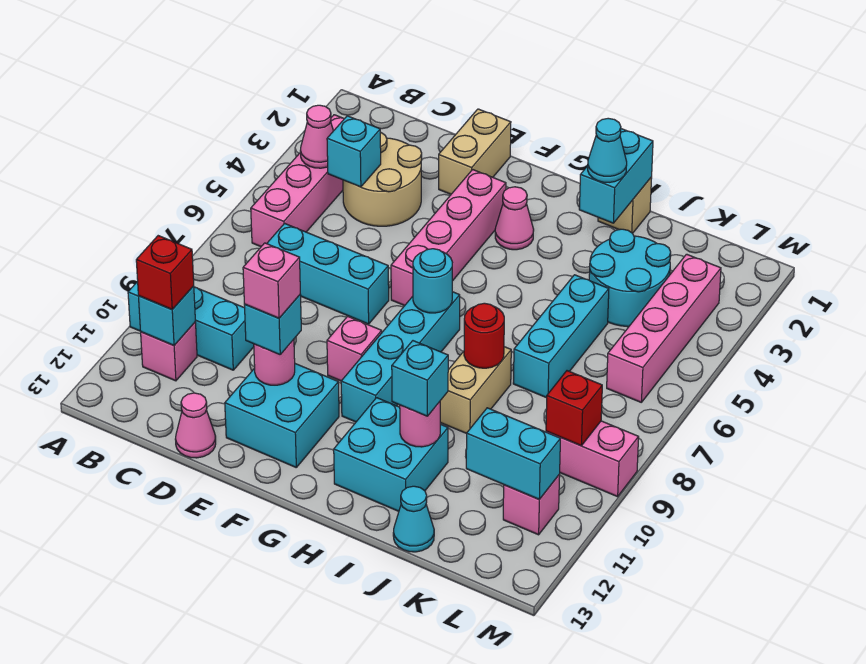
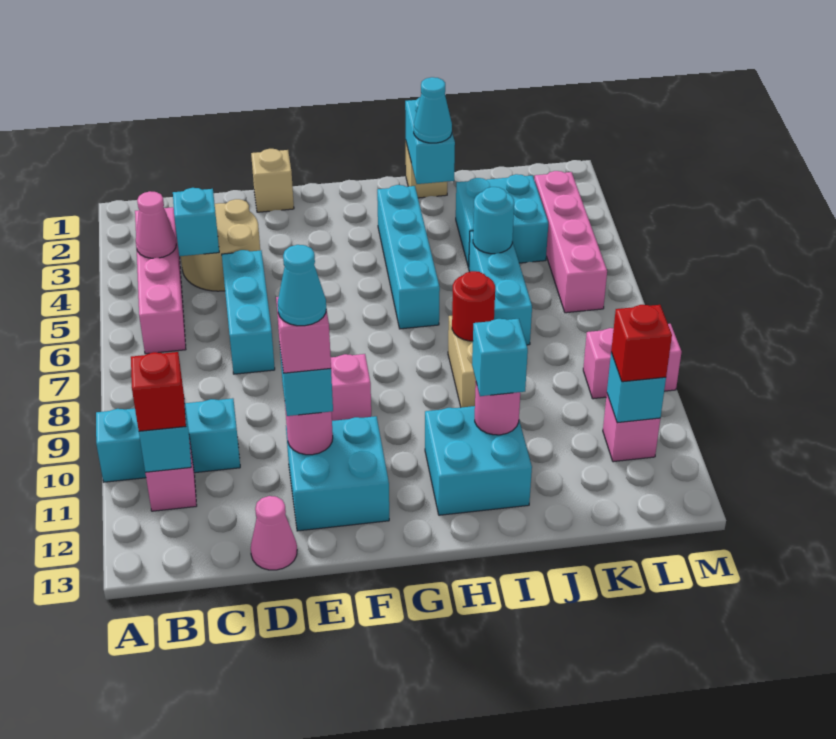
cyan 1x3 brick [267,223,389,324] -> cyan 1x3 brick turned to [222,250,275,374]
tan 1x2 brick [439,109,511,194] -> tan 1x1 brick [251,149,294,212]
pink 1x4 brick [391,170,506,306] -> none
pink 1x1 cone [495,187,534,250] -> none
cyan 1x4 brick [341,292,460,422] -> cyan 1x4 brick moved to [377,185,440,329]
cyan 1x1 round brick [413,249,452,313] -> cyan 1x1 round brick moved to [473,187,514,254]
cyan 2x2 round brick [589,229,671,327] -> cyan 2x2 brick [456,174,548,268]
cyan 1x1 cone [393,486,434,552] -> cyan 1x1 cone moved to [278,245,326,326]
cyan 1x2 brick [466,408,560,499] -> cyan 1x1 brick [607,352,666,423]
red 1x1 brick [546,371,602,446] -> red 1x1 brick moved to [611,305,672,382]

